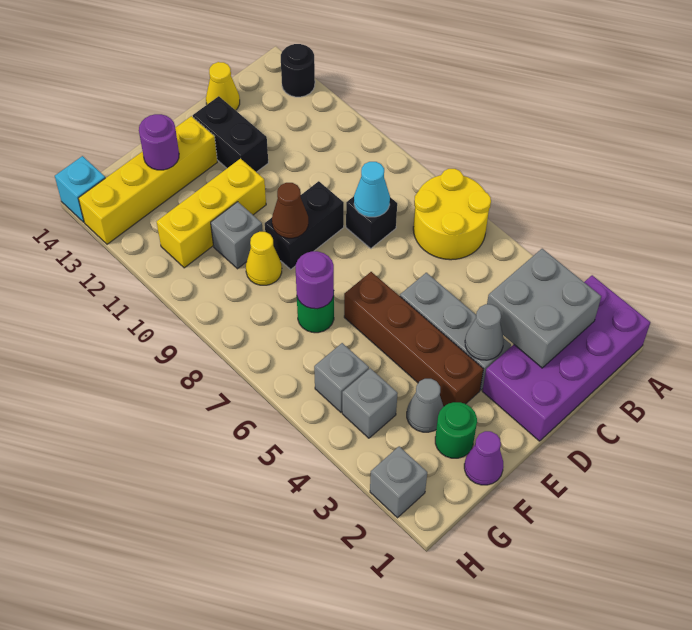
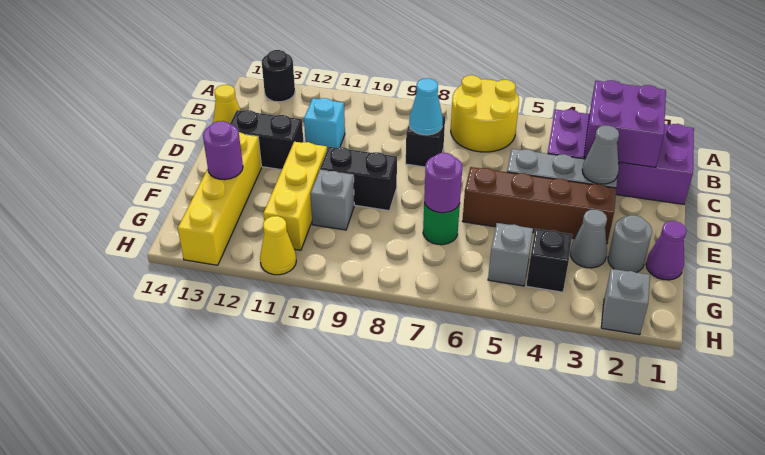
purple 2x4 brick [482,275,650,441] -> purple 2x4 brick turned to [548,109,694,204]
grey 2x2 brick [487,249,601,368] -> purple 2x2 brick [584,80,666,167]
black 1x2 brick [265,181,344,269] -> black 1x2 brick turned to [320,147,397,211]
brown 1x1 cone [272,183,308,238] -> none
green 1x1 round brick [435,402,477,458] -> grey 1x1 round brick [608,215,652,273]
yellow 1x1 cone [246,232,282,285] -> yellow 1x1 cone moved to [260,216,296,275]
grey 1x1 brick [342,368,398,438] -> black 1x1 brick [526,229,572,292]
cyan 1x1 brick [55,156,105,222] -> cyan 1x1 brick moved to [304,98,345,149]

